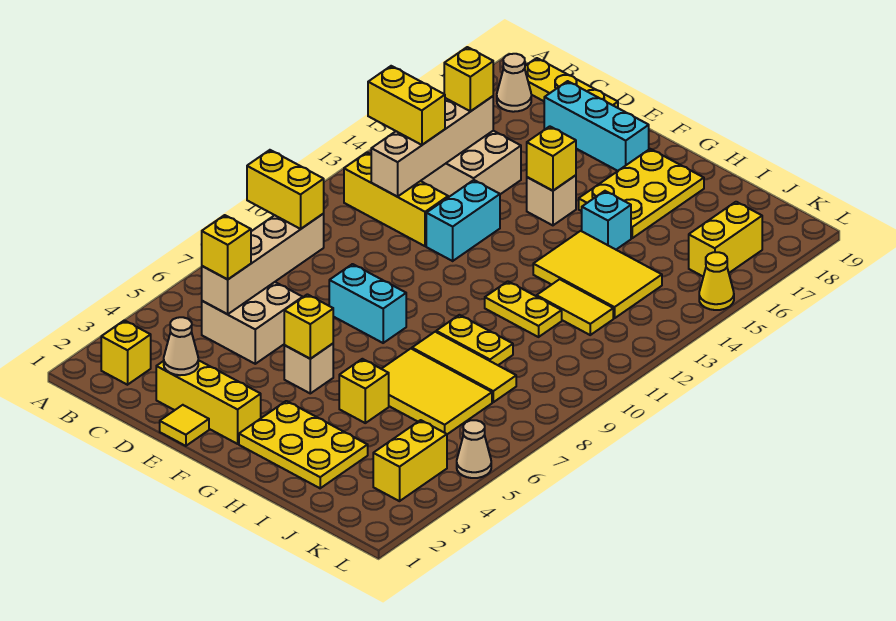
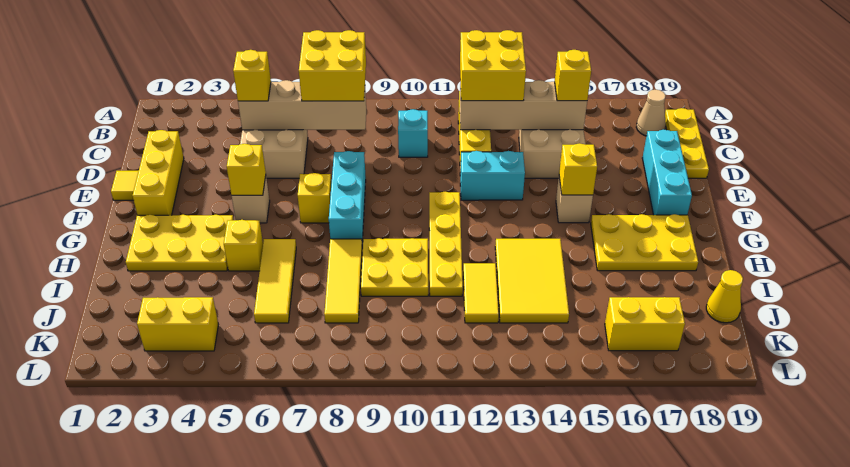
yellow 1x1 brick [101,320,151,385] -> yellow 1x1 brick moved to [298,173,331,223]
yellow 1x2 brick [247,150,324,229] -> yellow 2x2 brick [299,30,366,101]
yellow 1x2 brick [368,66,445,145] -> yellow 2x2 brick [460,30,526,101]
tan 1x1 cone [164,317,198,375] -> none
cyan 1x2 brick [329,264,406,343] -> cyan 1x3 brick [329,151,366,242]
yellow 2x3 plate [239,401,368,488] -> yellow 2x3 plate turned to [126,215,234,271]
yellow 2x3 tile [382,349,492,434] -> yellow 1x3 tile [254,239,296,323]
yellow 1x2 plate [436,315,513,365] -> yellow 2x2 plate [361,238,428,296]
yellow 1x2 plate [485,281,562,337] -> yellow 1x4 plate [429,192,463,296]
cyan 1x1 brick [582,191,631,249] -> cyan 1x1 brick moved to [398,109,428,157]
tan 1x1 cone [457,420,491,478] -> none
yellow 1x1 cone [699,252,734,310] -> yellow 1x1 cone moved to [706,270,743,323]

